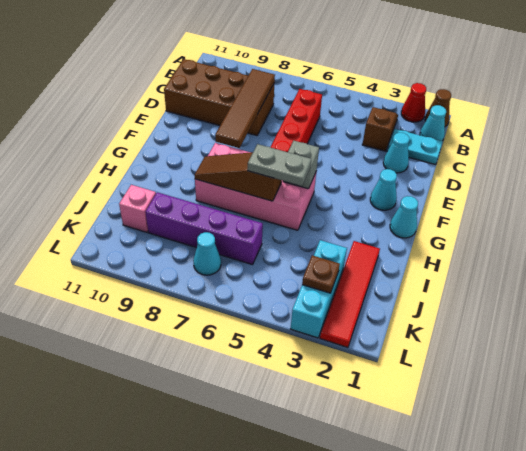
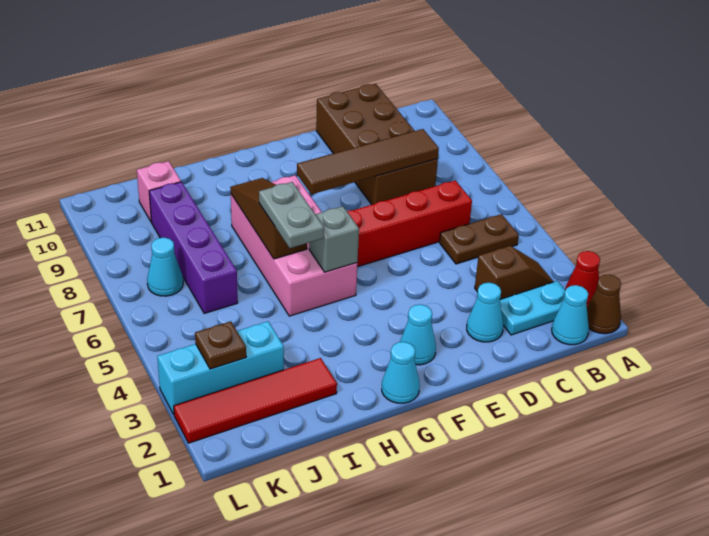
none -> brown 1x2 plate [440,214,519,264]
cyan 1x2 plate [387,129,443,165] -> cyan 1x2 plate turned to [500,281,566,335]

